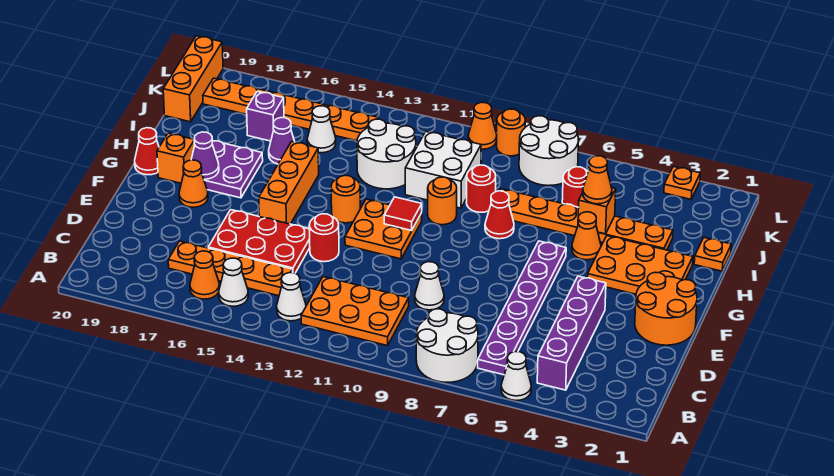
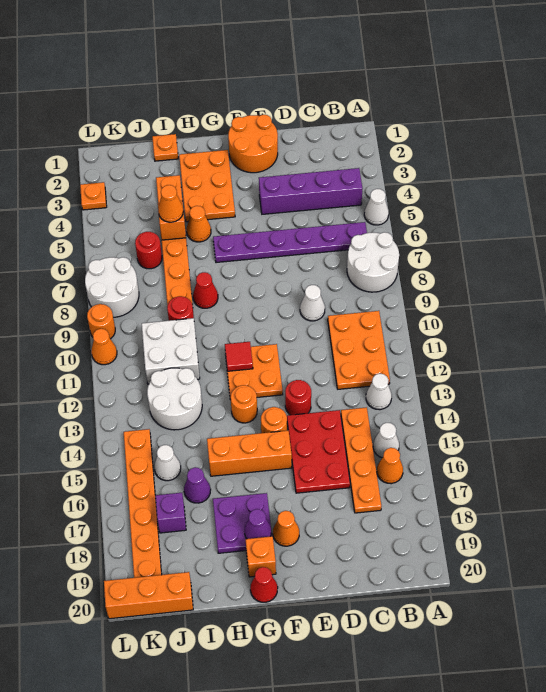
orange 1x1 round brick [428,177,457,225] -> orange 1x1 round brick moved to [261,407,287,433]

